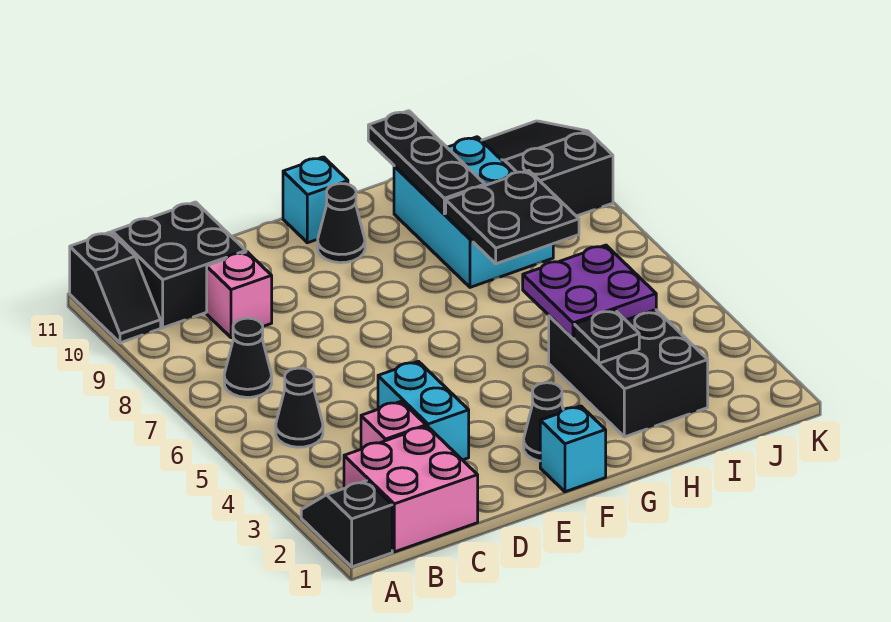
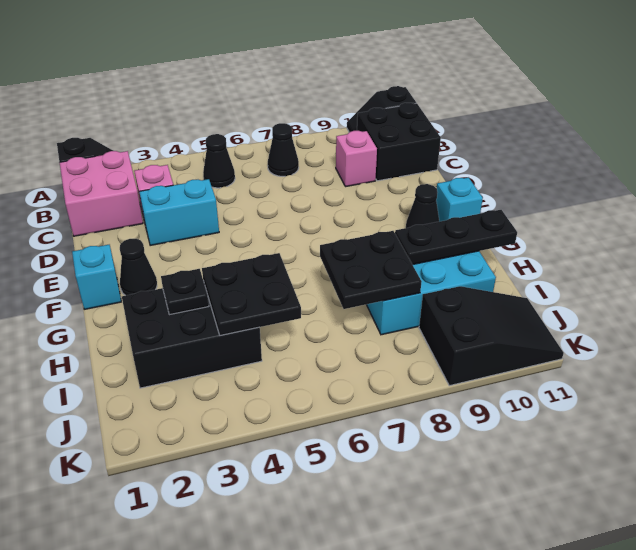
purple 2x2 plate [523,245,656,338] -> black 2x2 plate [202,253,301,336]

